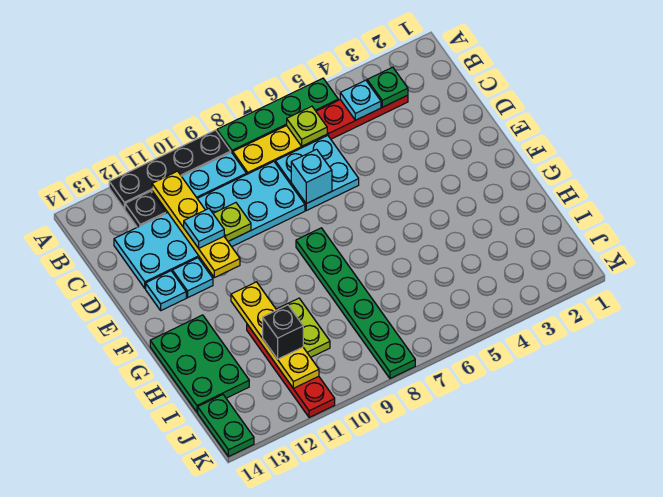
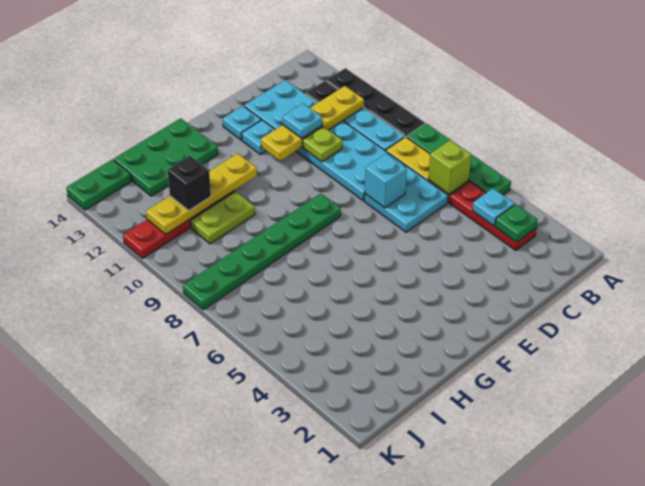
lime 1x1 plate [287,106,327,146] -> lime 1x1 brick [428,140,471,194]

